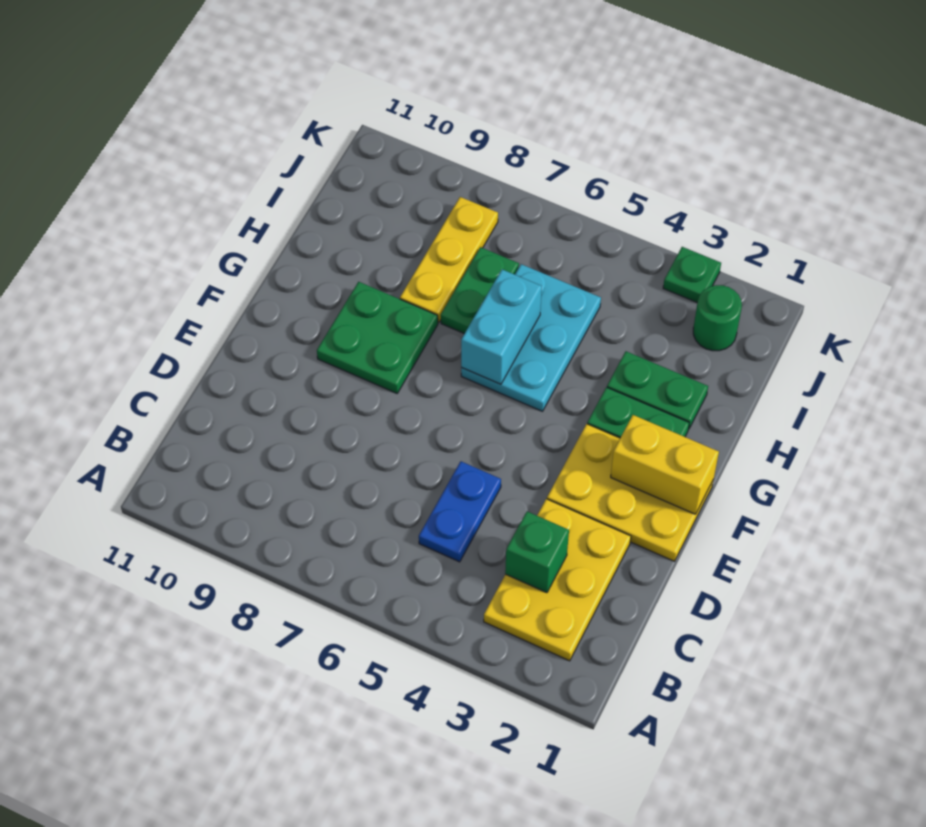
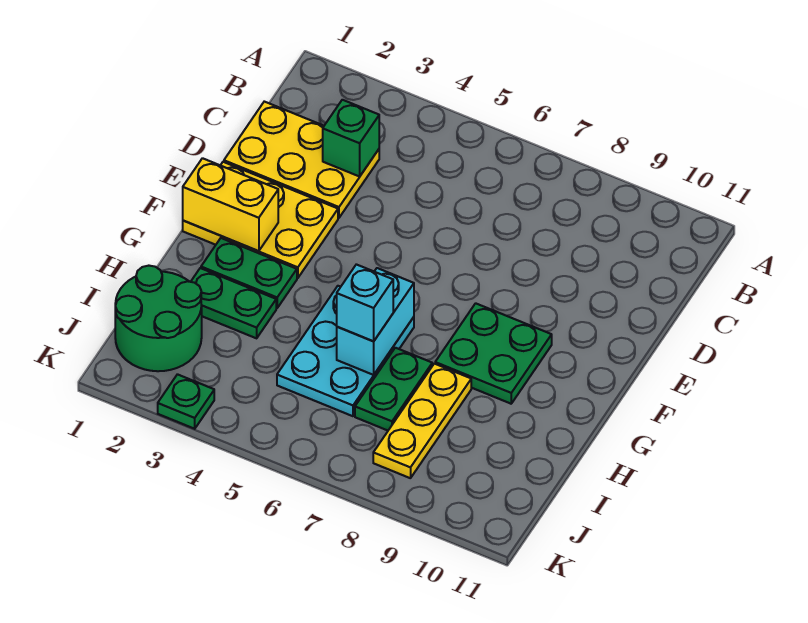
yellow 2x3 plate [484,499,631,661] -> yellow 2x3 plate turned to [224,102,379,218]
blue 1x2 plate [419,462,501,562] -> none
none -> cyan 1x1 brick [337,264,393,341]
green 1x1 round brick [693,285,742,351] -> green 2x2 round brick [115,266,202,371]

